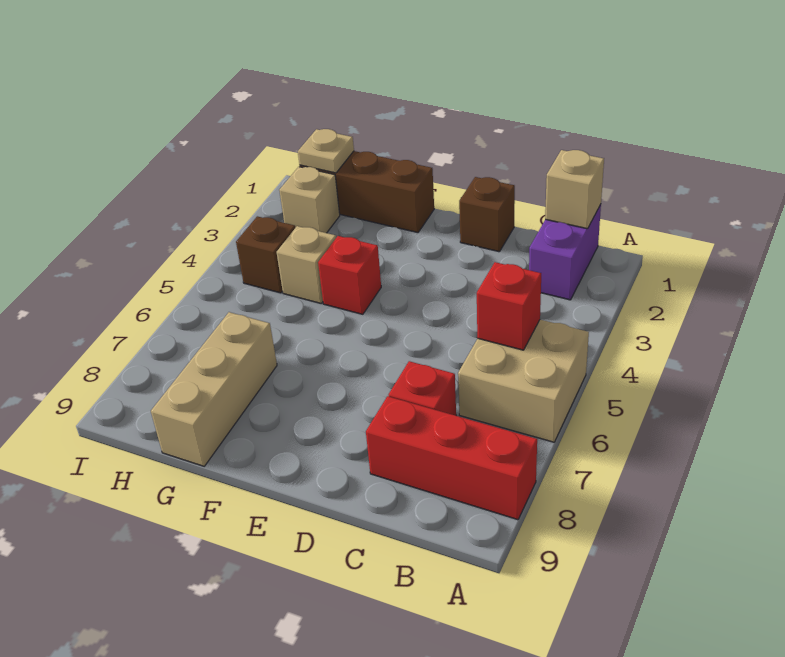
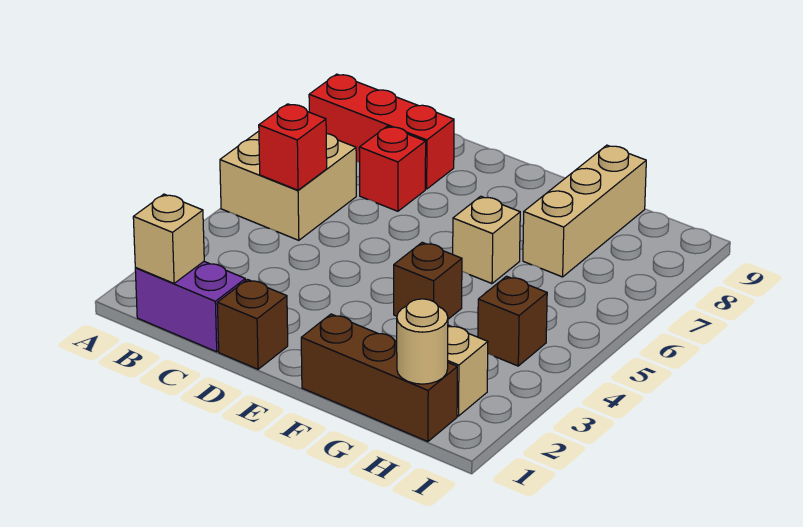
purple 1x2 brick [529,204,601,300] -> purple 1x2 brick turned to [135,262,245,352]
red 1x1 brick [318,236,381,314] -> brown 1x1 brick [394,242,462,319]
tan 1x1 brick [277,226,336,303] -> tan 1x1 brick moved to [453,196,520,284]
tan 1x1 plate [298,129,354,173] -> tan 1x1 round brick [397,299,448,384]

